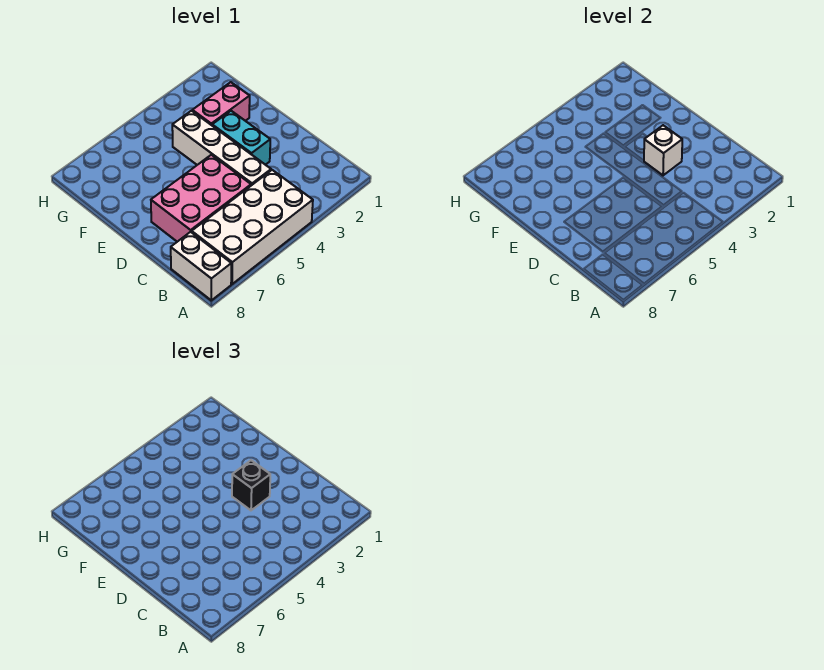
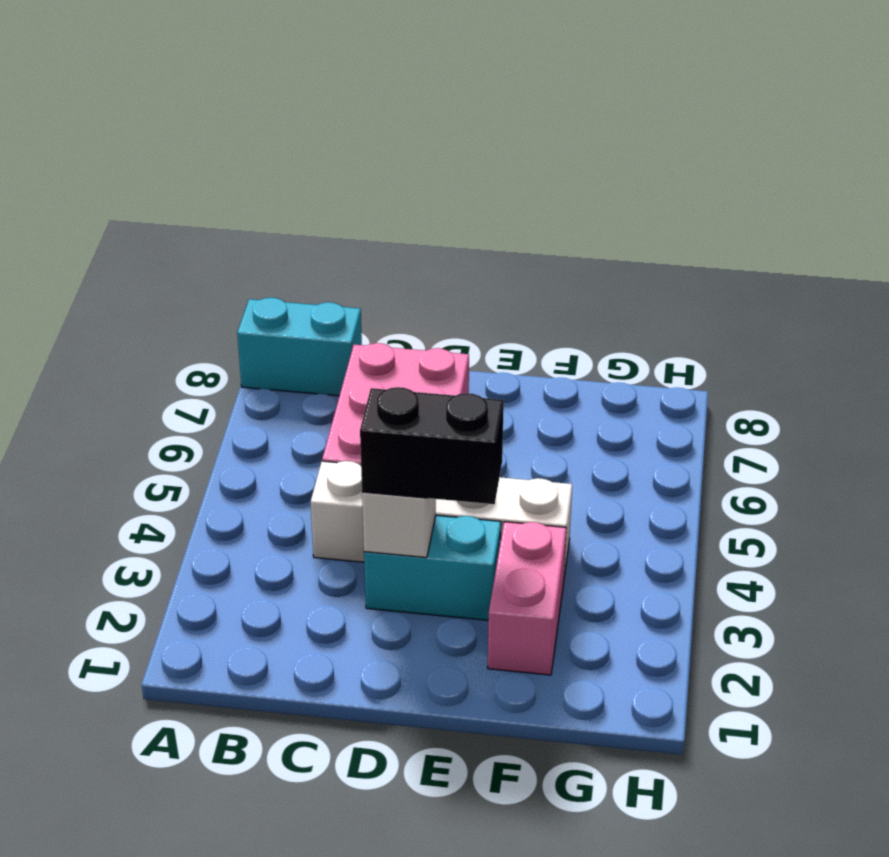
white 2x4 brick [192,170,313,284] -> none
white 1x2 brick [171,232,231,300] -> cyan 1x2 brick [237,298,362,396]
black 1x1 brick [232,460,270,510] -> black 1x2 brick [360,387,504,504]

